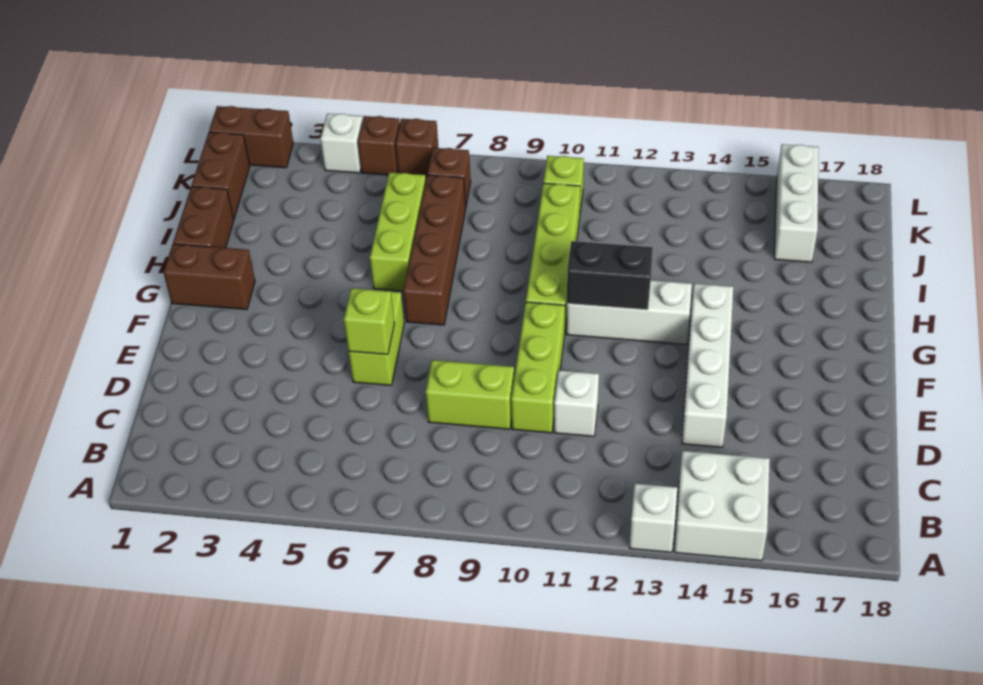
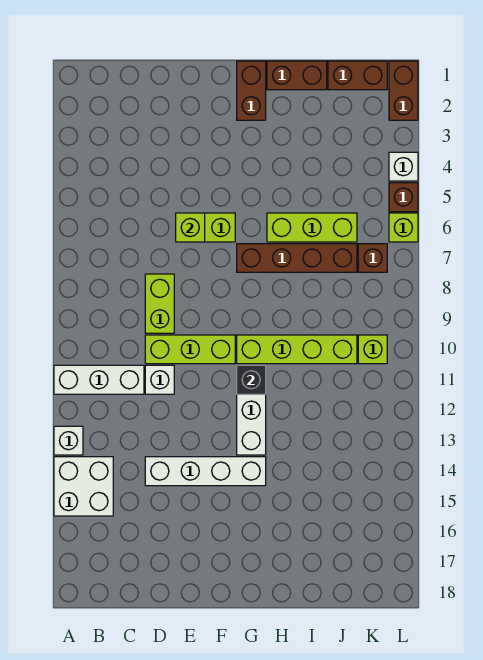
black 1x2 brick [567,241,653,310] -> black 1x1 brick [237,365,266,394]
white 1x3 brick [774,144,819,262] -> white 1x3 brick moved to [54,365,144,394]
brown 1x1 brick [395,119,438,178] -> lime 1x1 brick [389,213,418,242]

